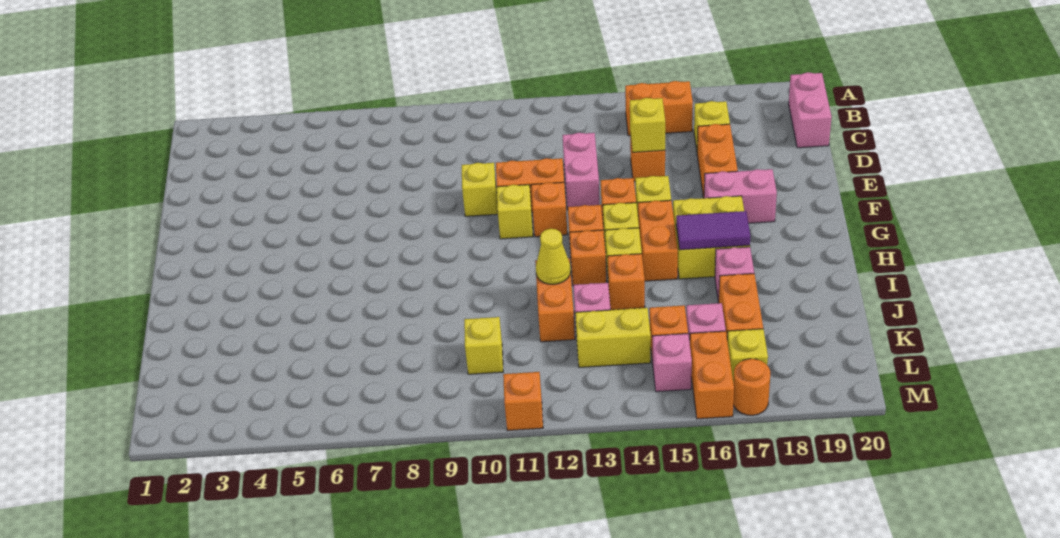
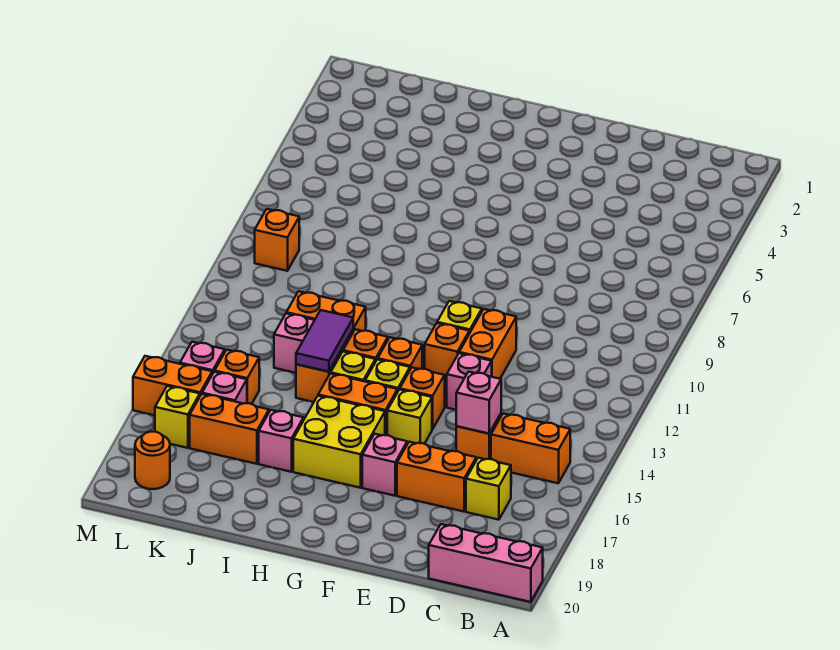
orange 1x2 brick [625,81,693,136] -> orange 1x2 brick turned to [491,413,570,483]
pink 1x2 brick [789,72,832,148] -> pink 1x3 brick [429,524,543,602]
pink 1x2 brick [563,133,600,210] -> pink 1x1 brick [447,353,492,410]
yellow 1x1 brick [630,98,665,152] -> pink 1x1 brick [456,372,501,434]
yellow 1x1 brick [462,163,498,216] -> none
pink 1x2 brick [704,169,777,223] -> pink 1x1 brick [362,434,407,496]
purple 1x2 tile [676,211,750,250] -> purple 1x2 tile moved to [296,310,353,372]
yellow 1x1 cone [536,229,571,284] -> none
yellow 1x1 brick [464,317,503,374] -> none
yellow 1x2 brick [575,308,651,367] -> none
orange 1x1 brick [503,372,543,431] -> orange 1x1 brick moved to [255,209,299,271]
orange 1x1 round brick [733,359,770,415] -> orange 1x1 round brick moved to [135,432,170,489]

